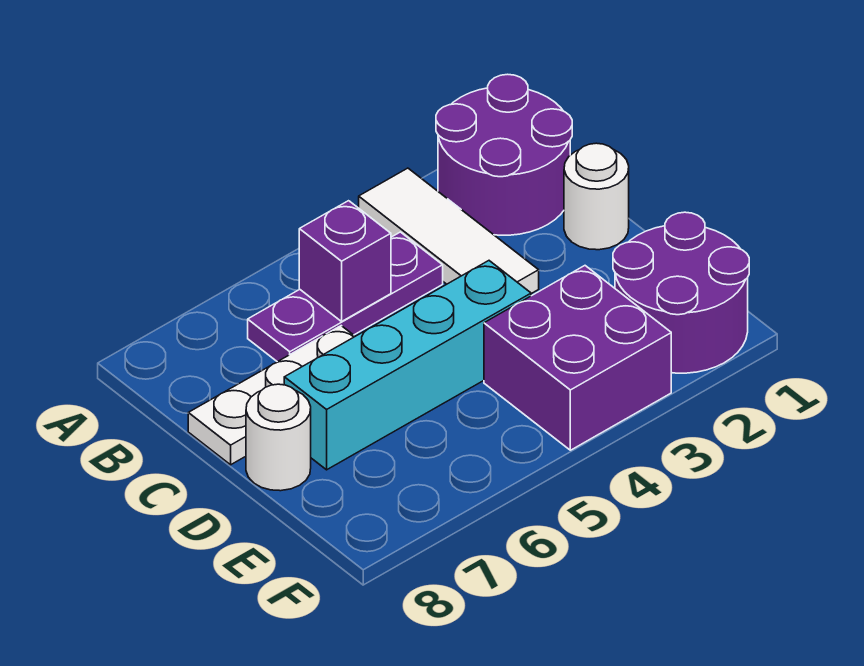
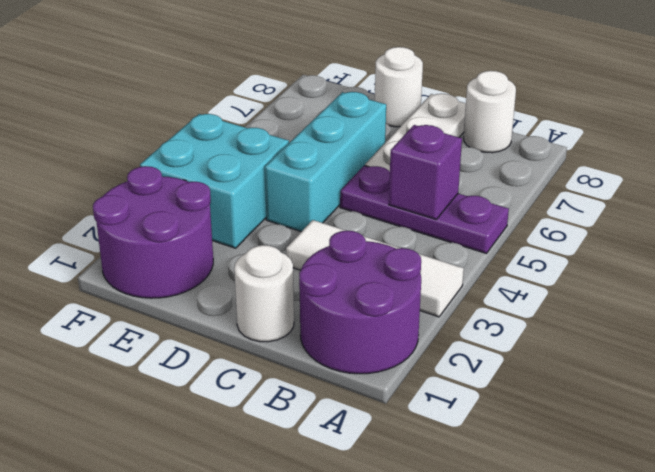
purple 1x3 plate [248,232,443,362] -> purple 1x3 plate turned to [340,166,509,254]
none -> white 1x1 round brick [464,71,516,153]
cyan 1x4 brick [284,261,531,470] -> cyan 1x3 brick [265,92,386,232]
purple 2x2 brick [484,266,671,450] -> cyan 2x2 brick [140,114,289,248]

